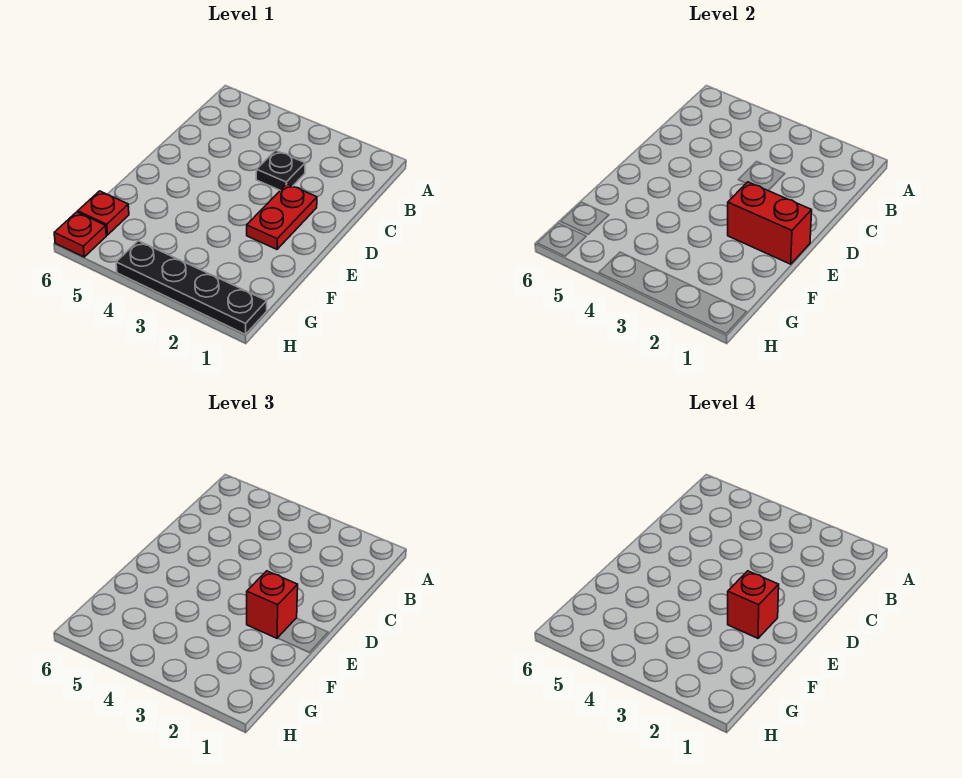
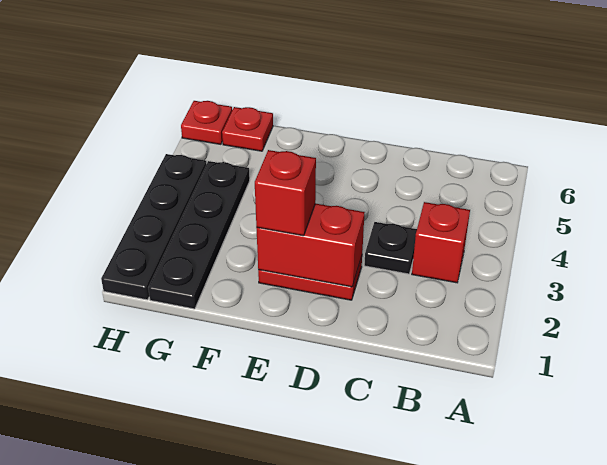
red 1x2 brick [728,182,812,264] -> red 1x2 brick turned to [256,204,365,287]
red 1x1 brick [728,571,779,638] -> red 1x1 brick moved to [412,202,470,283]
none -> black 1x4 plate [148,161,250,309]

